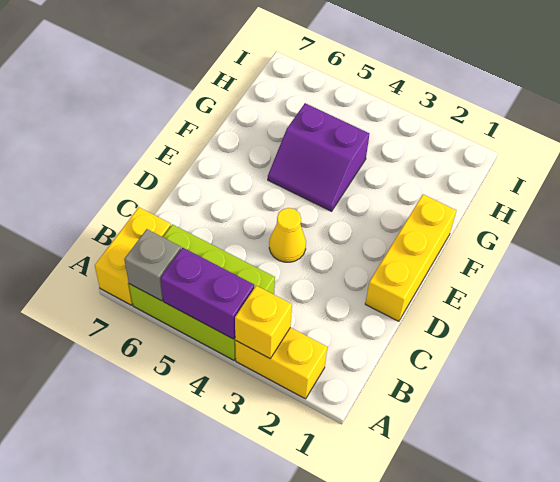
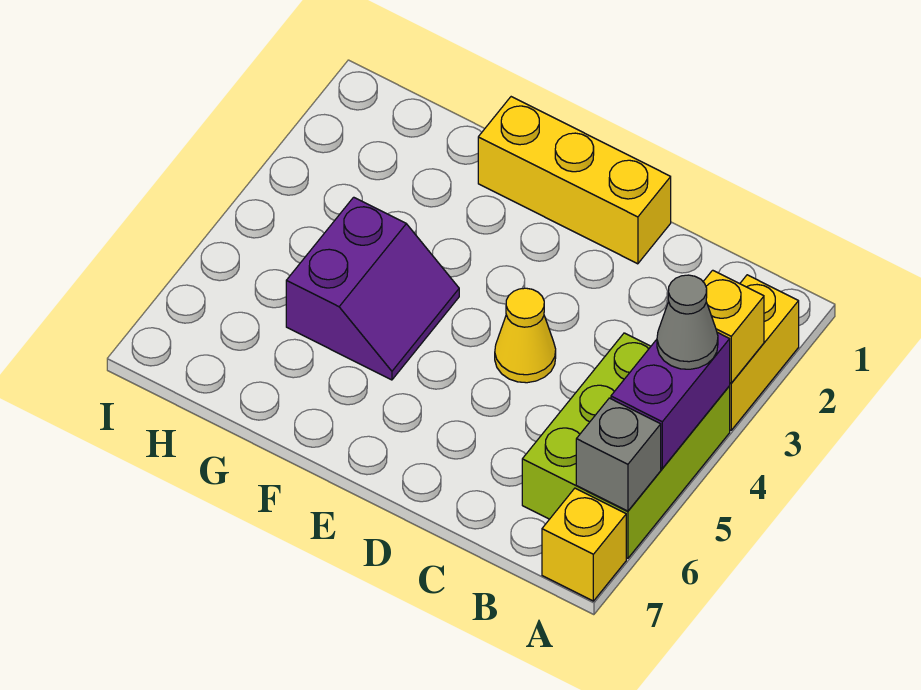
none -> grey 1x1 cone [657,275,718,369]
yellow 1x2 brick [95,207,171,305] -> yellow 1x1 brick [542,488,626,601]

